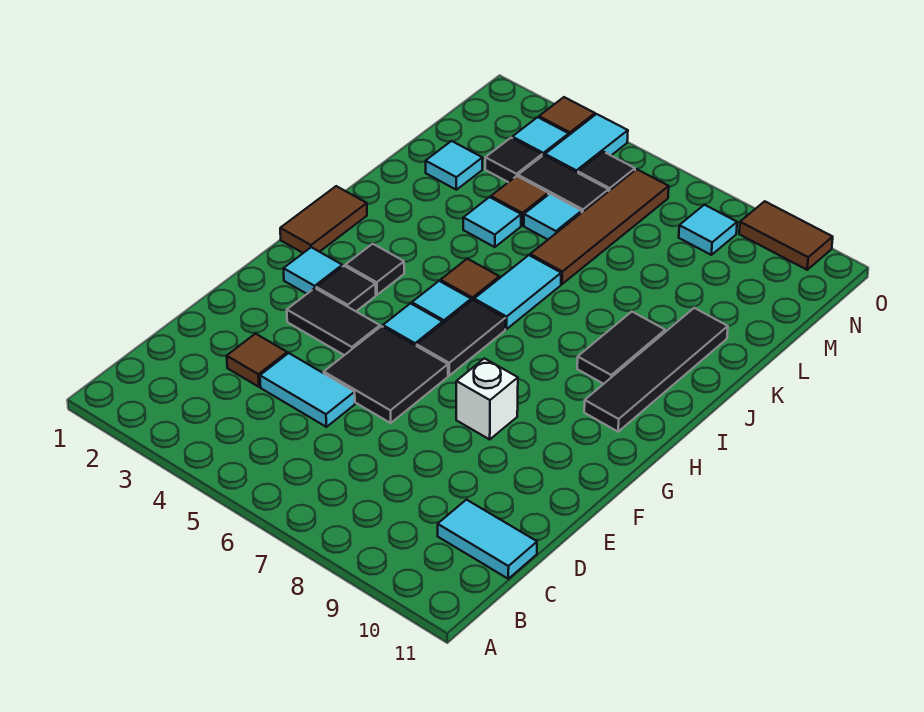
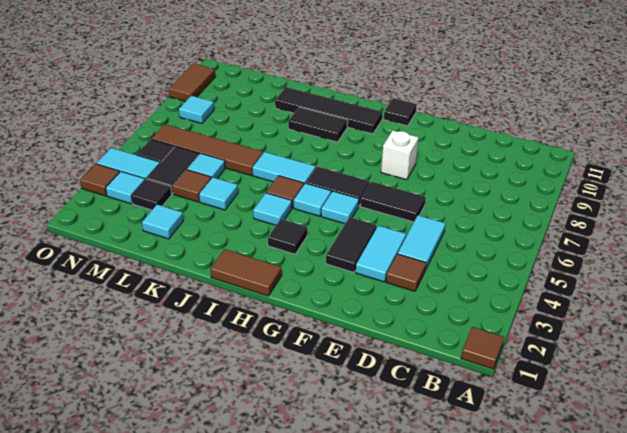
none -> brown 1x1 tile [461,327,504,369]
cyan 1x2 tile [438,500,537,579] -> cyan 1x2 tile moved to [356,226,406,282]
black 2x2 tile [324,326,448,423] -> black 1x2 tile [360,182,426,222]
cyan 1x1 tile [283,247,342,294] -> cyan 1x1 tile moved to [253,193,292,225]
black 1x1 tile [316,266,376,311] -> black 1x1 tile moved to [384,98,417,126]

